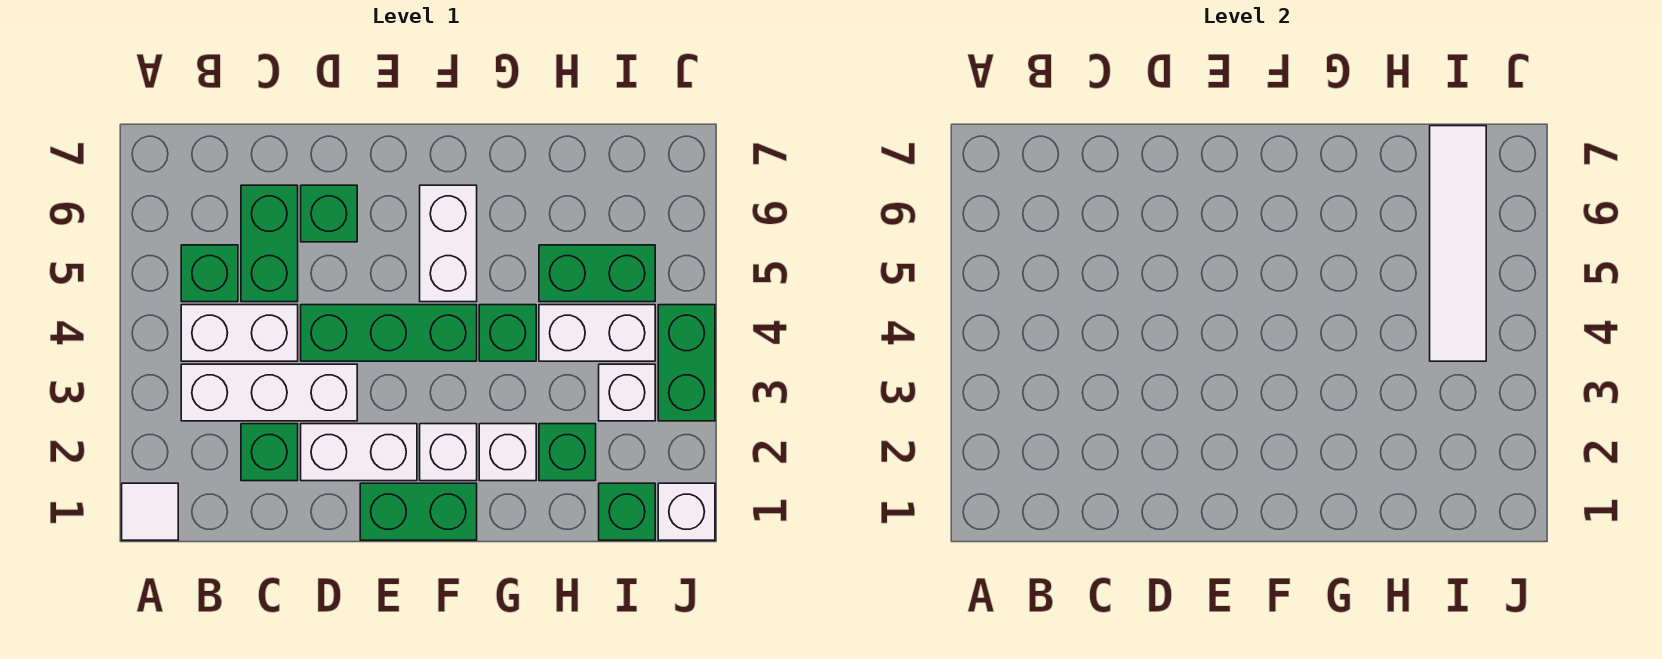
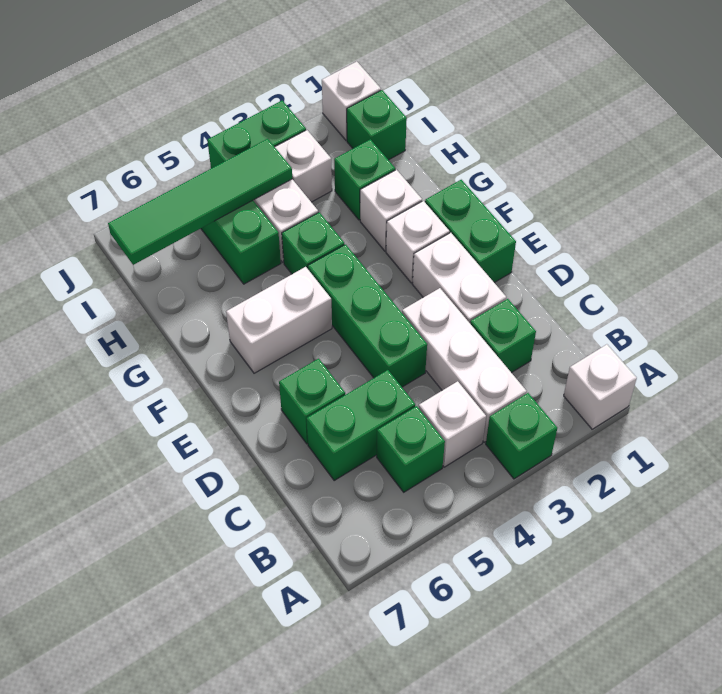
white 1x1 tile [122,483,178,540] -> white 1x1 brick [564,344,637,429]
none -> green 1x1 brick [486,393,557,479]
white 1x2 brick [181,305,298,361] -> white 1x1 brick [419,381,486,467]
white 1x4 tile [1430,126,1486,361] -> green 1x4 tile [108,139,292,265]

